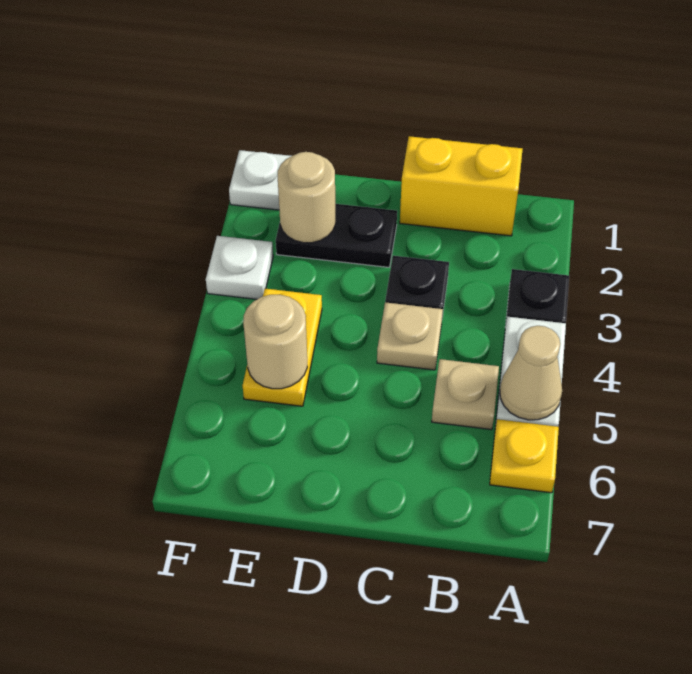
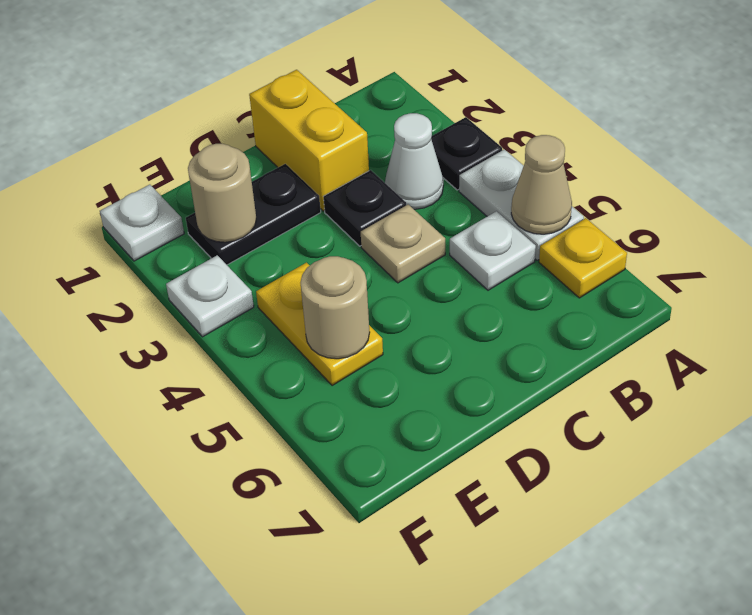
yellow 1x2 brick [400,136,523,236] -> yellow 1x2 brick turned to [249,70,369,211]
none -> white 1x1 cone [385,113,443,209]
tan 1x1 plate [432,359,499,430] -> white 1x1 plate [450,211,536,290]

